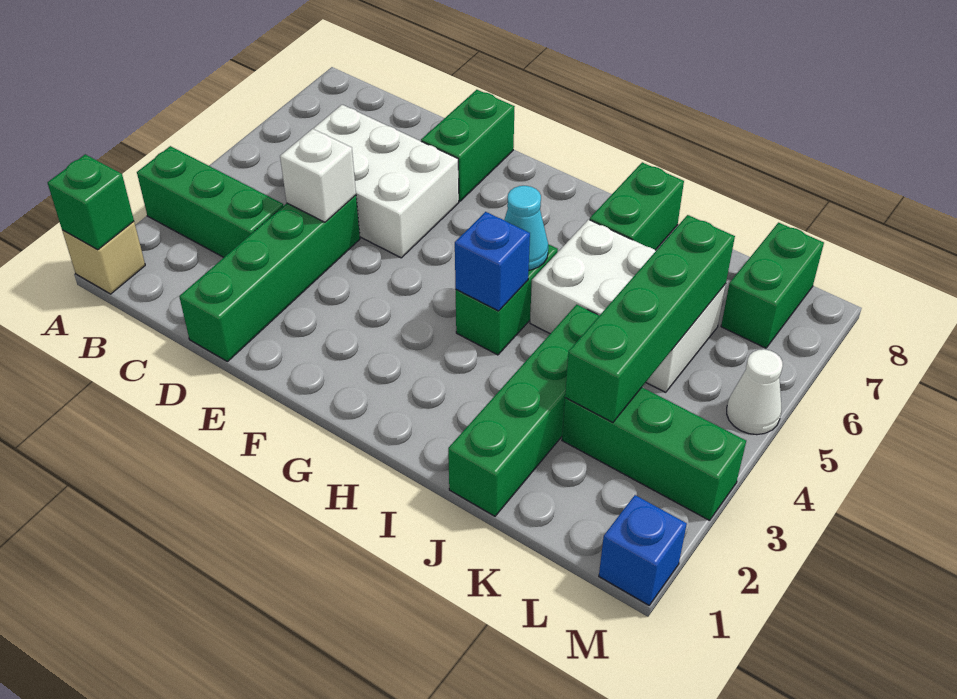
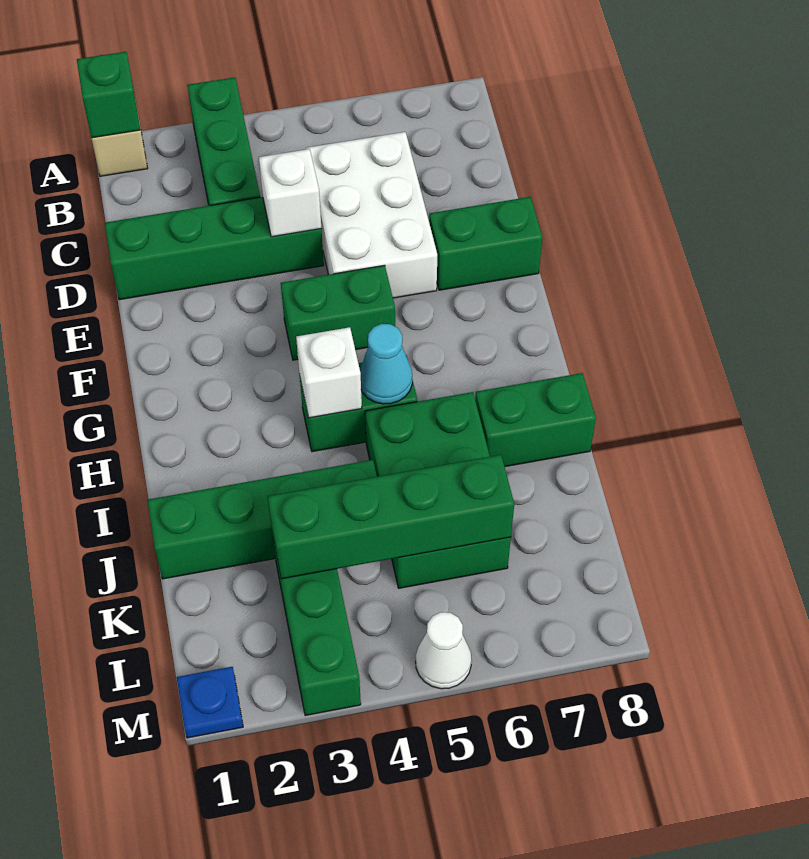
blue 1x1 brick [455,212,530,311] -> white 1x1 brick [296,327,362,418]
white 2x3 brick [530,220,726,392] -> green 2x3 brick [365,392,511,588]
green 1x2 brick [721,223,824,348] -> green 1x2 brick moved to [281,265,395,360]
blue 1x1 brick [599,495,687,605] -> blue 1x1 plate [177,667,243,738]

